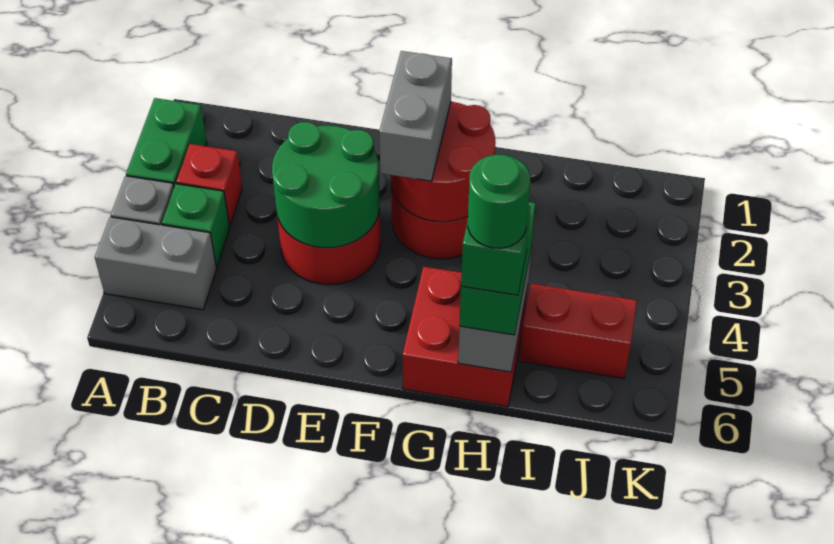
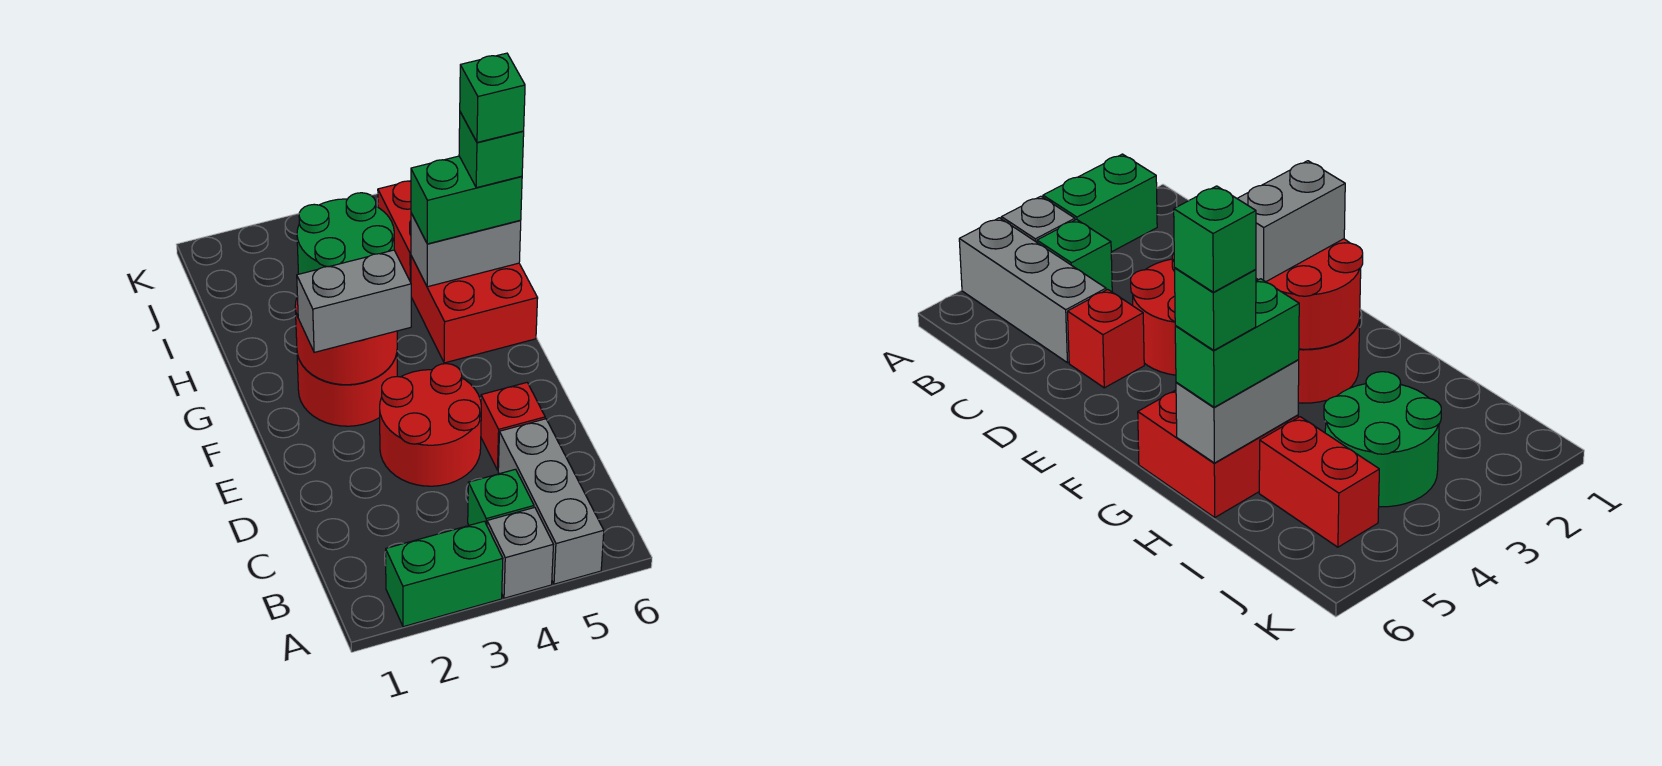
grey 1x2 brick [95,217,216,310] -> grey 1x3 brick [498,419,604,584]
red 1x1 brick [176,144,242,226] -> red 1x1 brick moved to [481,383,545,470]
green 2x2 round brick [272,122,380,248] -> green 2x2 round brick moved to [297,193,394,274]
green 1x1 round brick [468,155,530,248] -> green 1x1 brick [460,53,525,142]

